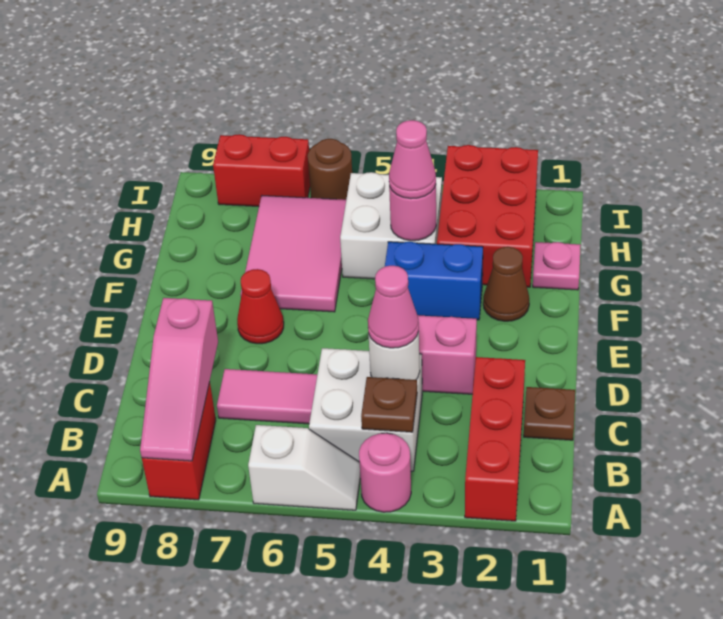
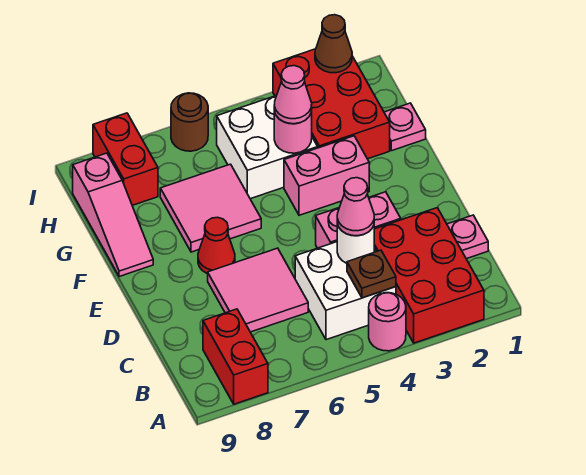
red 1x3 brick [465,357,525,521] -> red 2x3 brick [374,208,484,343]
white 1x2 slope [248,425,360,510] -> none
pink 1x3 slope [140,298,218,461] -> pink 1x3 slope moved to [73,153,153,277]
brown 1x1 plate [524,387,575,440] -> pink 1x1 plate [447,215,488,259]
pink 1x2 tile [217,369,317,424] -> pink 2x2 tile [208,248,308,332]
brown 1x1 cone [483,247,529,321] -> brown 1x1 cone moved to [315,15,352,73]
blue 1x2 brick [385,242,483,320] -> pink 1x2 brick [284,136,369,215]
pink 2x3 tile [241,196,346,312] -> pink 2x2 tile [160,164,261,252]
red 1x2 brick [213,134,310,206] -> red 1x2 brick turned to [93,113,158,205]

